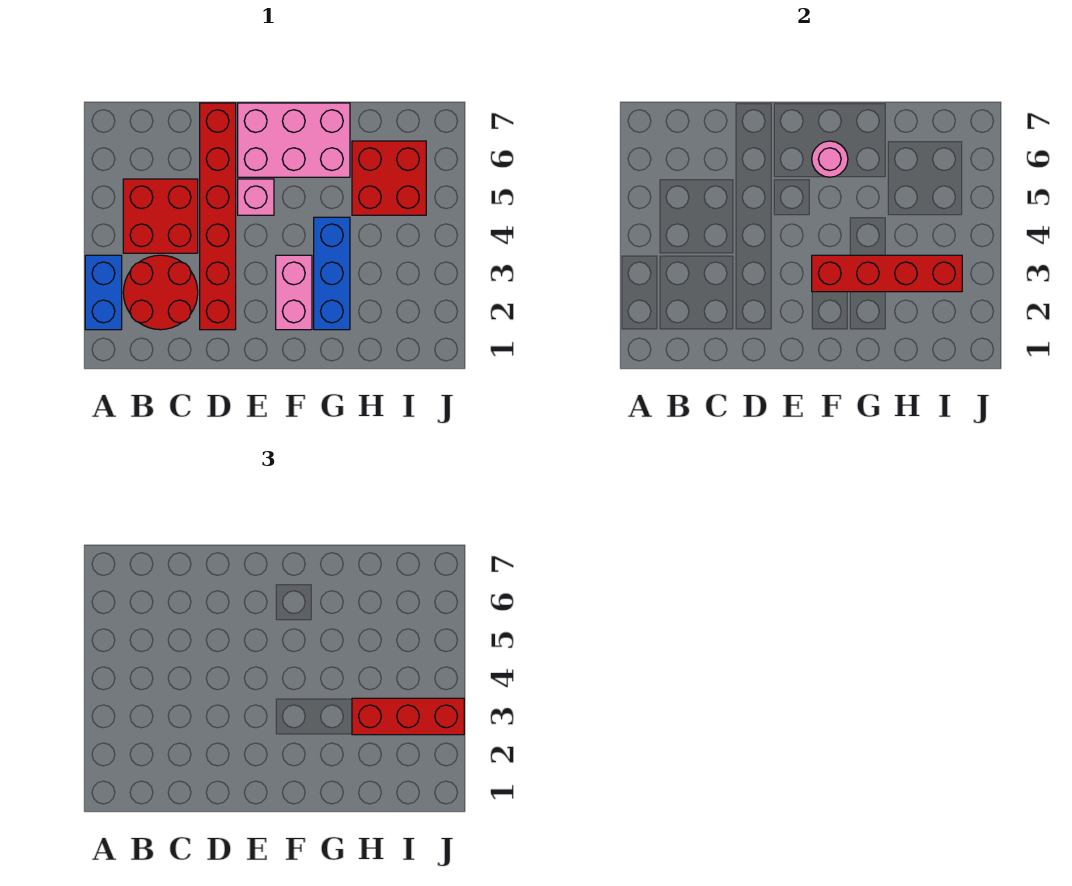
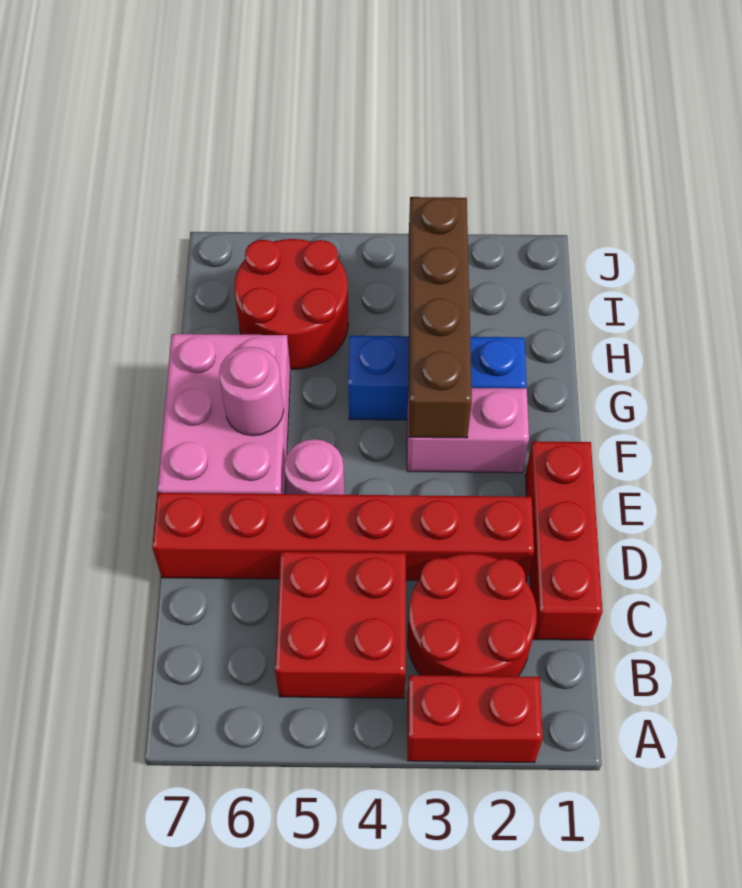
blue 1x2 brick [85,255,122,330] -> red 1x2 brick [407,675,543,763]
pink 1x1 brick [238,179,274,215] -> pink 1x1 round brick [284,439,344,495]
red 1x4 brick [812,255,962,292] -> brown 1x4 brick [409,197,472,438]
red 1x3 brick [352,698,464,735] -> red 1x3 brick moved to [525,441,603,640]
red 2x2 brick [352,141,426,215] -> red 2x2 round brick [234,239,349,370]

